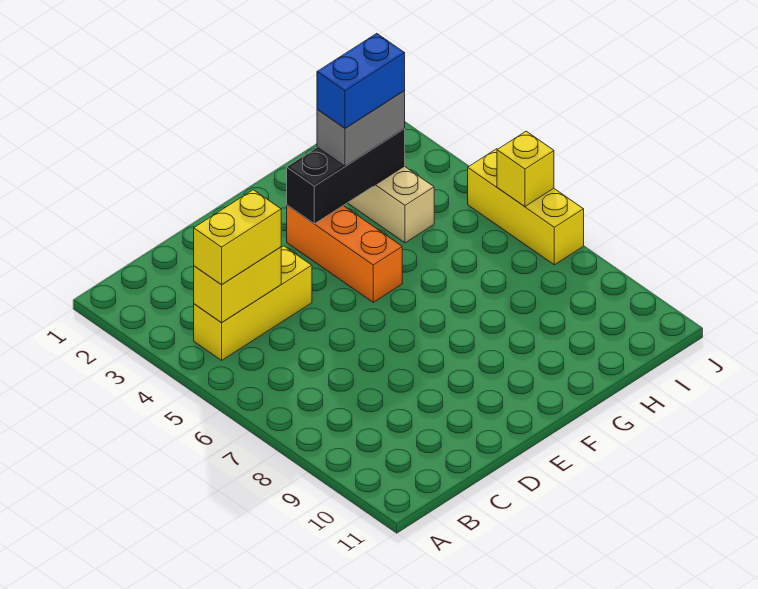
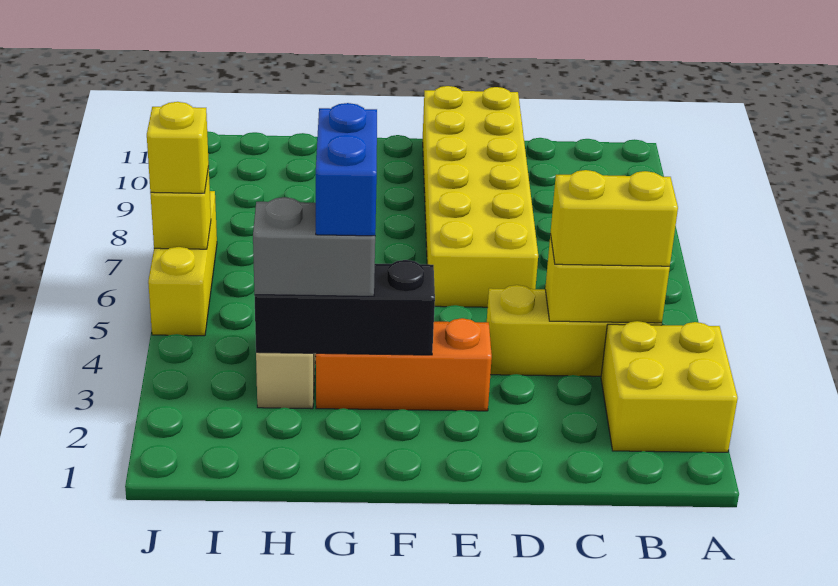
none -> yellow 2x2 brick [601,321,738,452]
none -> yellow 2x6 brick [423,86,538,307]
orange 1x3 brick [287,205,402,302] -> orange 1x3 brick turned to [316,318,492,411]
blue 1x2 brick [317,33,405,128] -> blue 1x2 brick turned to [316,103,377,236]
none -> yellow 1x1 brick [147,102,209,193]

